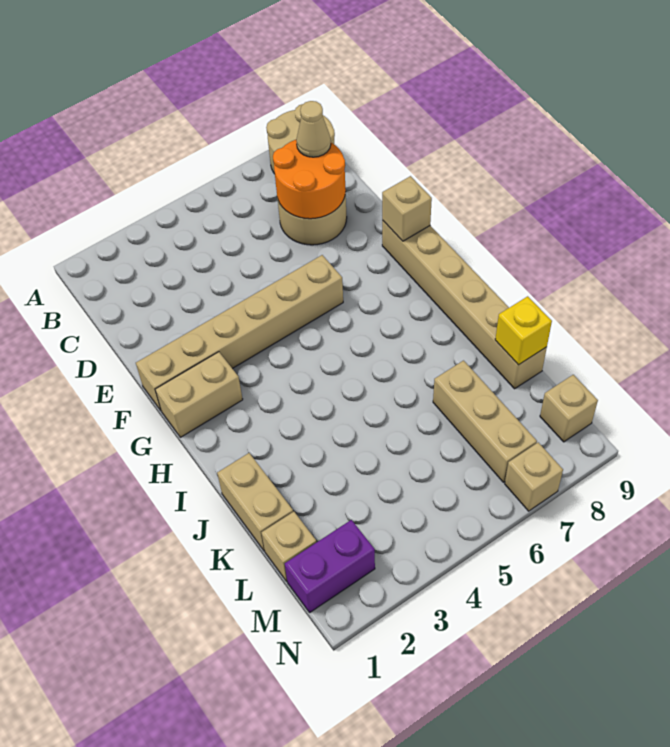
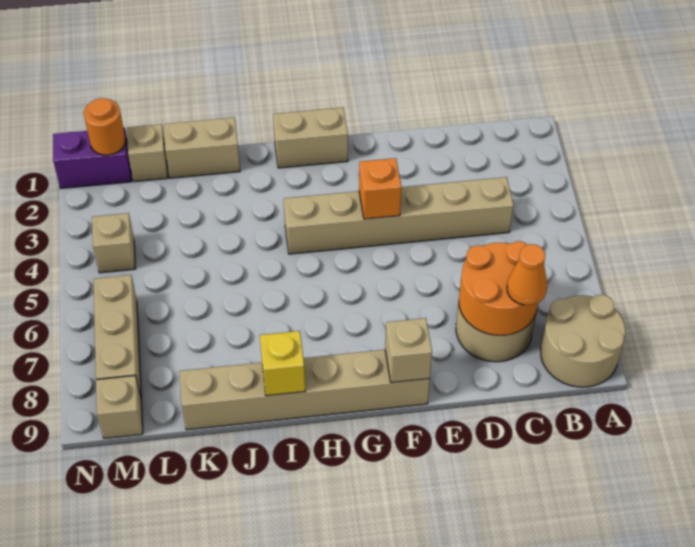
tan 1x1 cone [296,101,331,157] -> orange 1x1 cone [507,244,547,305]
tan 1x6 brick [136,255,343,410] -> tan 1x6 brick turned to [284,177,514,254]
none -> orange 1x1 brick [359,158,401,219]
tan 1x2 brick [155,352,243,437] -> tan 1x2 brick turned to [273,107,348,168]
tan 1x3 brick [433,361,537,482] -> tan 1x3 brick turned to [94,275,141,396]
yellow 1x1 brick [495,296,552,365] -> yellow 1x1 brick moved to [260,331,305,396]
purple 1x2 brick [285,520,375,612] -> purple 1x2 brick turned to [53,127,132,189]
none -> orange 1x1 round brick [84,98,126,155]
tan 1x1 brick [505,442,563,511] -> tan 1x1 brick moved to [92,213,136,273]

